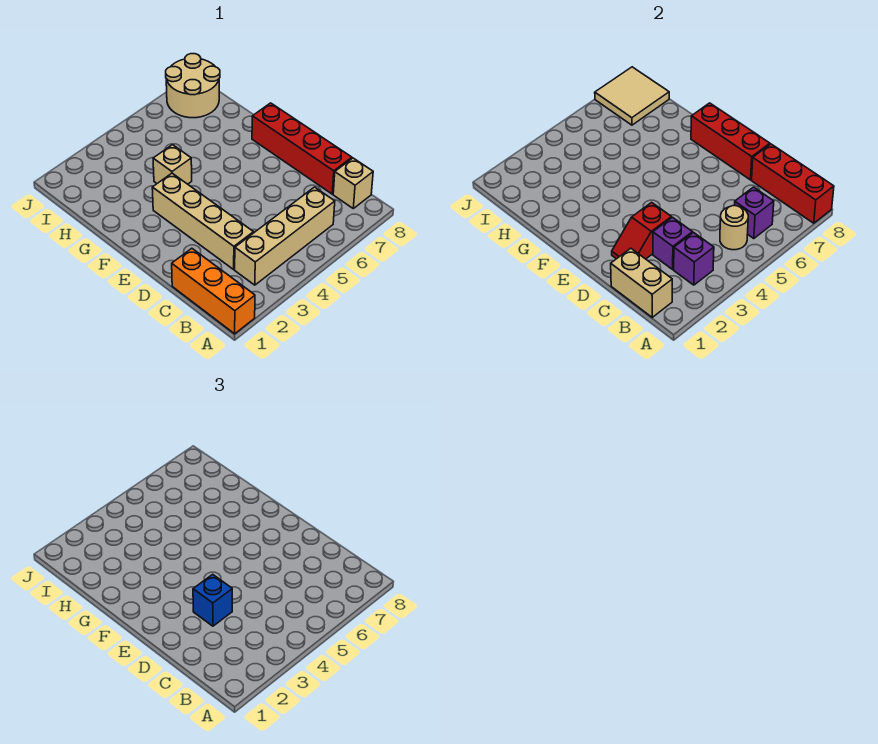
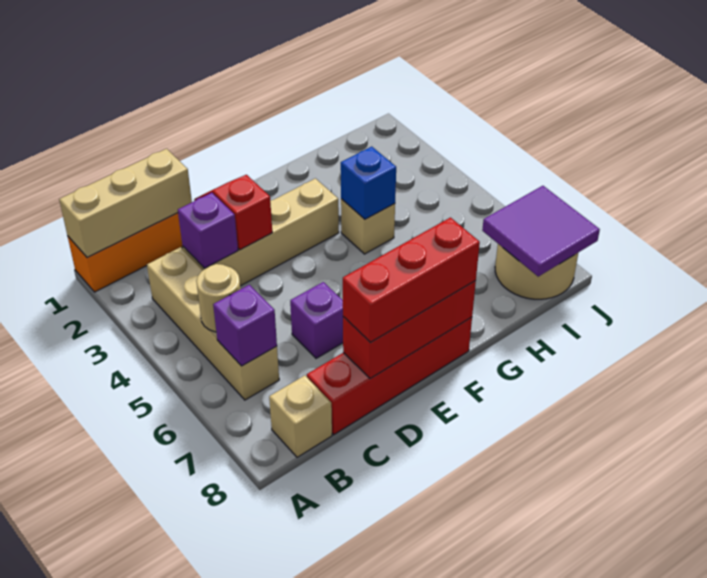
red 1x3 brick [752,144,834,223] -> red 1x3 brick moved to [343,218,480,343]
tan 1x2 brick [611,248,672,317] -> tan 1x3 brick [59,149,192,258]
purple 1x1 brick [674,233,714,285] -> purple 1x1 brick moved to [290,282,343,358]
blue 1x1 brick [193,574,232,626] -> blue 1x1 brick moved to [341,147,396,219]
tan 2x2 tile [595,67,669,125] -> purple 2x2 tile [482,186,600,277]

